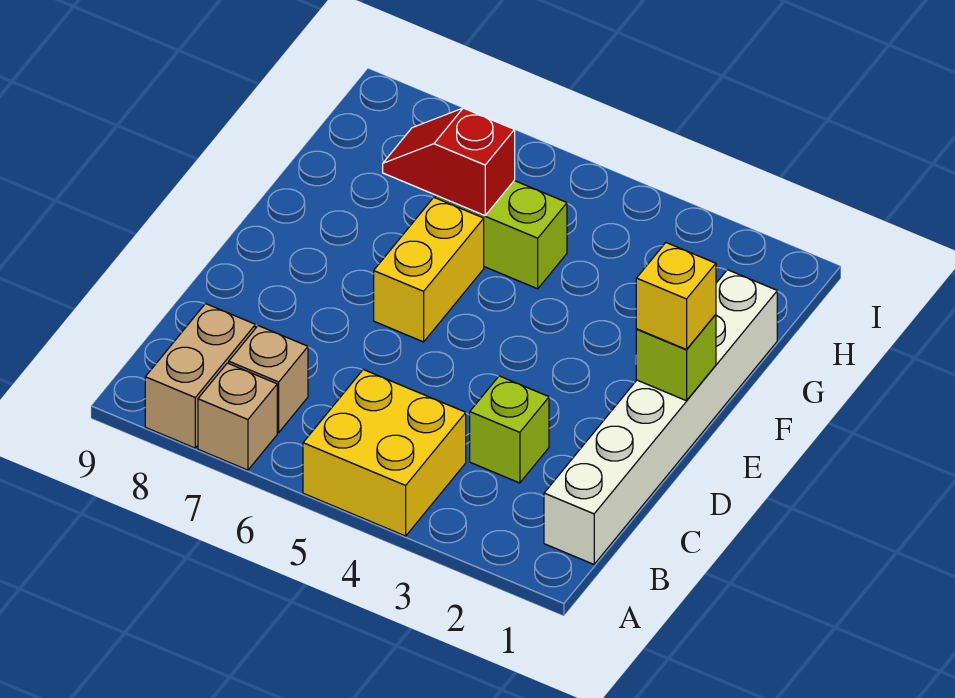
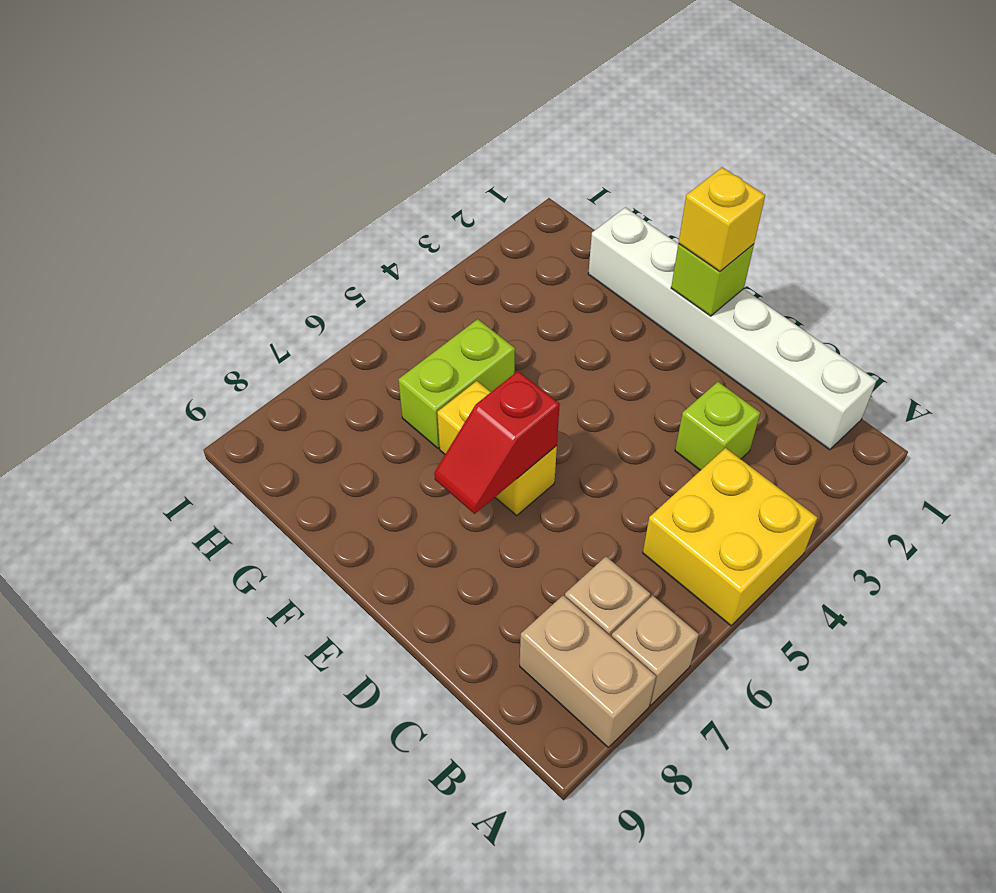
red 1x2 slope [383,108,515,216] -> red 1x2 slope moved to [434,371,560,514]

